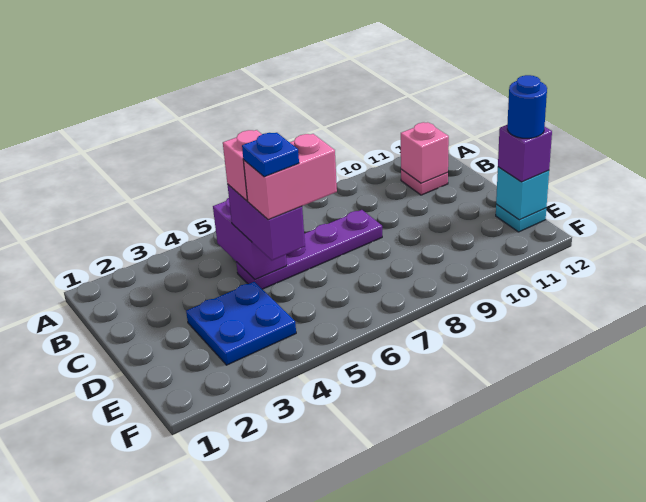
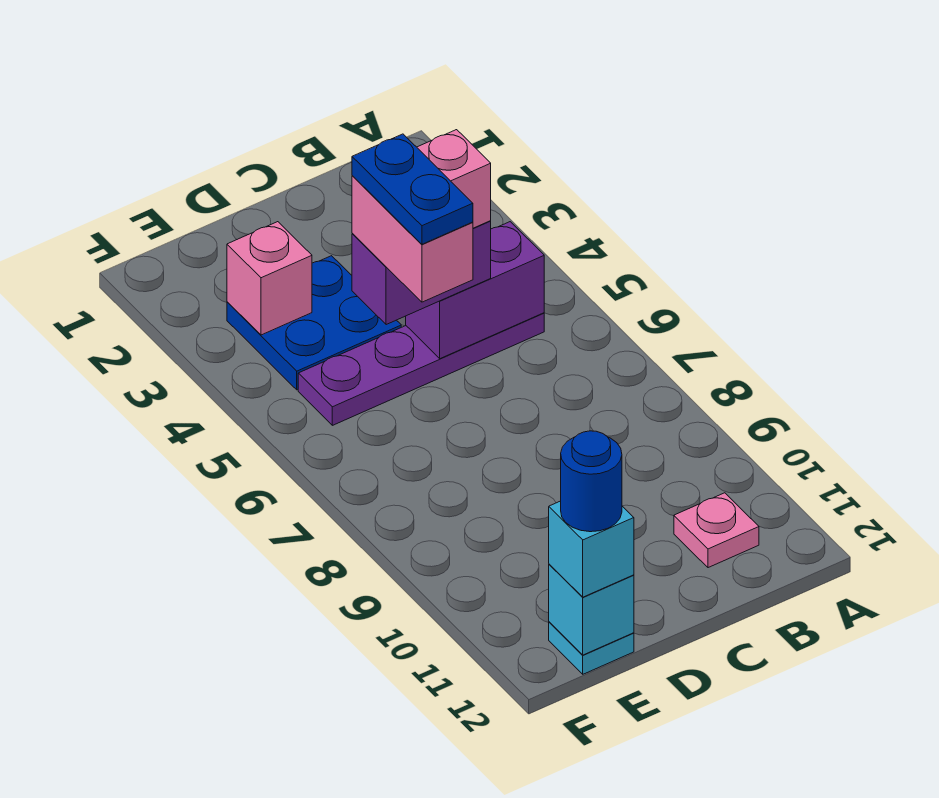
pink 1x1 brick [401,122,449,183] -> pink 1x1 brick moved to [227,222,312,335]
purple 1x4 plate [236,210,382,289] -> purple 1x4 plate turned to [298,313,544,425]
blue 1x1 plate [242,133,299,177] -> blue 1x2 plate [352,134,473,244]
purple 1x1 brick [498,125,552,182] -> cyan 1x1 brick [549,501,634,597]

